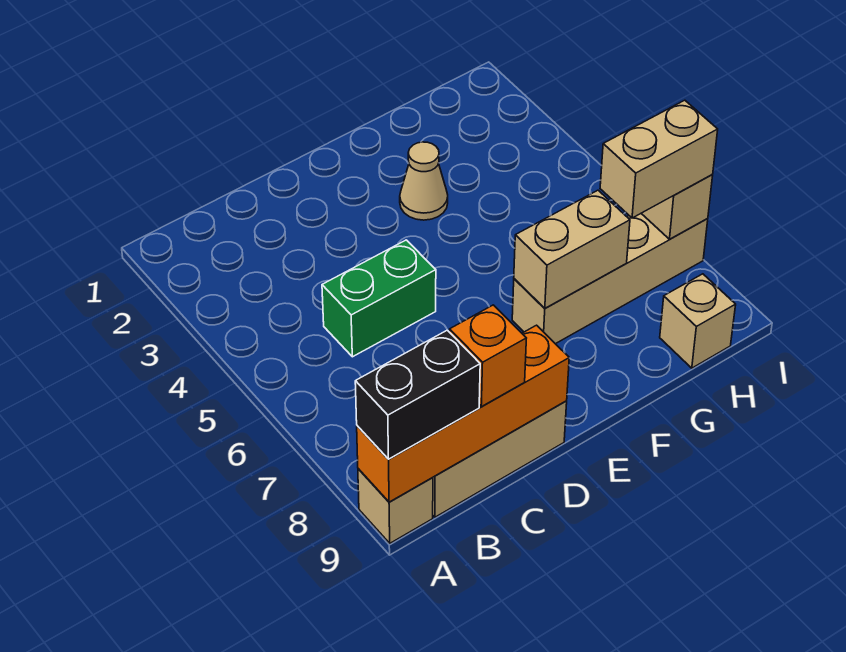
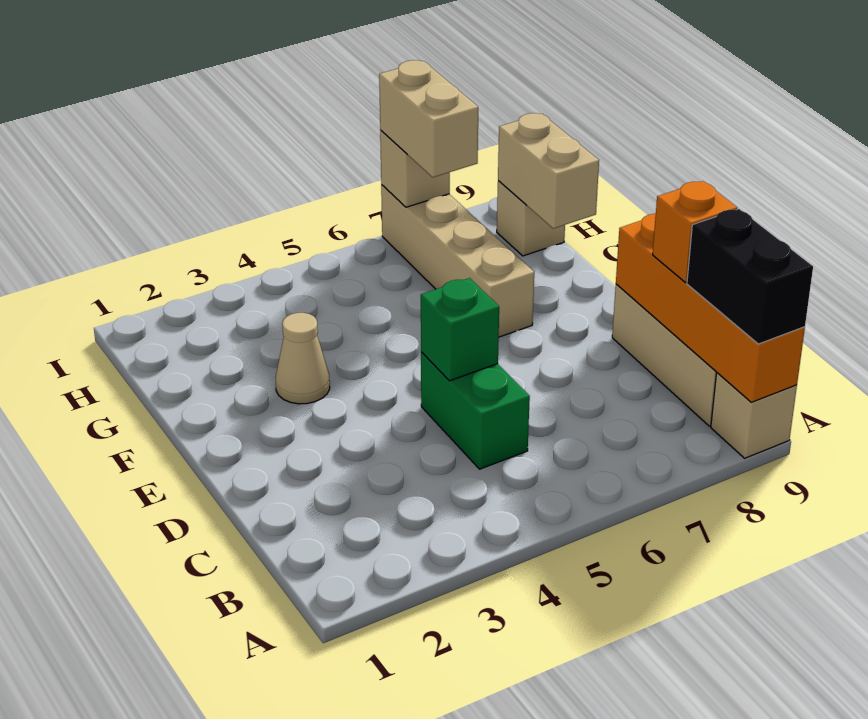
none -> green 1x1 brick [421,278,499,381]
tan 1x2 brick [514,190,630,308] -> tan 1x2 brick moved to [498,113,599,229]

